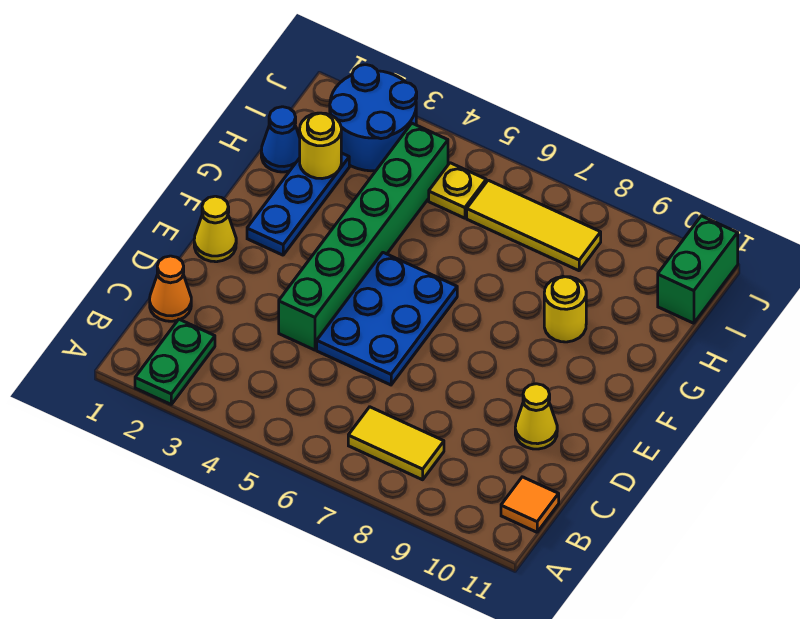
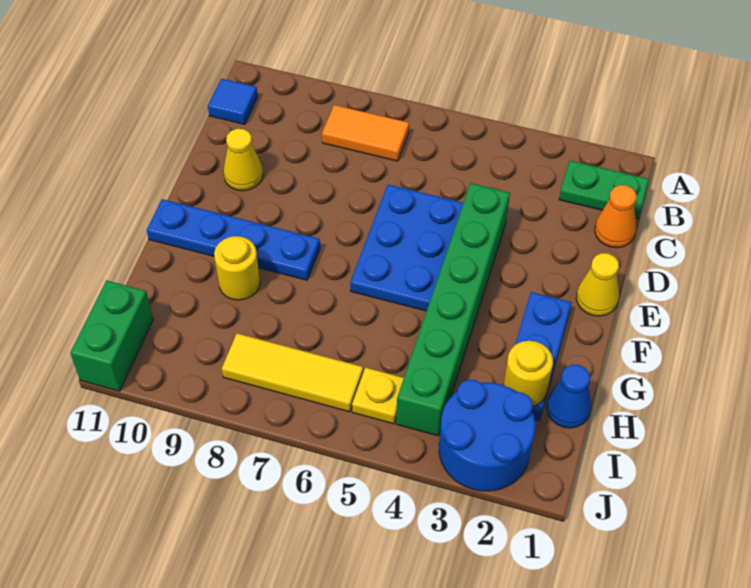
green 1x2 plate [135,319,215,404] -> green 1x2 plate turned to [559,160,649,219]
yellow 1x2 tile [348,407,444,480] -> orange 1x2 tile [322,105,409,161]
orange 1x1 tile [501,477,559,532] -> blue 1x1 tile [208,79,258,124]
none -> blue 1x4 plate [147,199,320,280]

